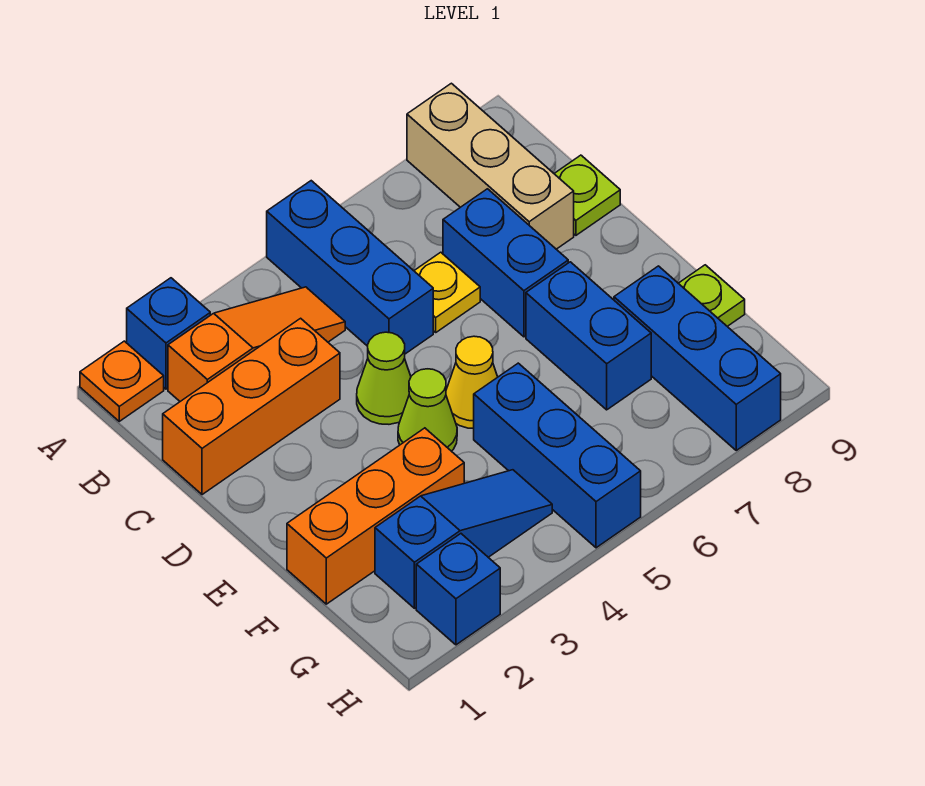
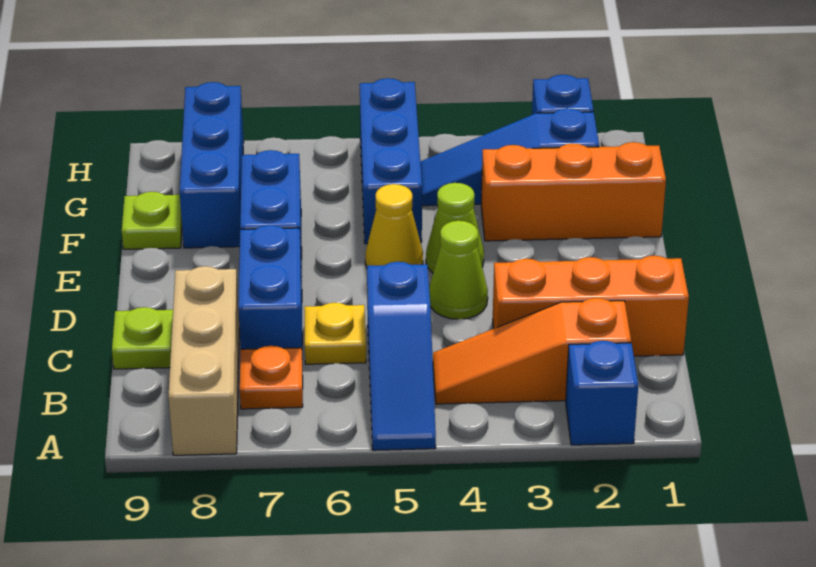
orange 1x1 plate [80,341,164,421] -> orange 1x1 plate moved to [240,346,303,409]
blue 1x3 brick [267,181,433,354] -> blue 1x3 slope [367,262,436,450]

